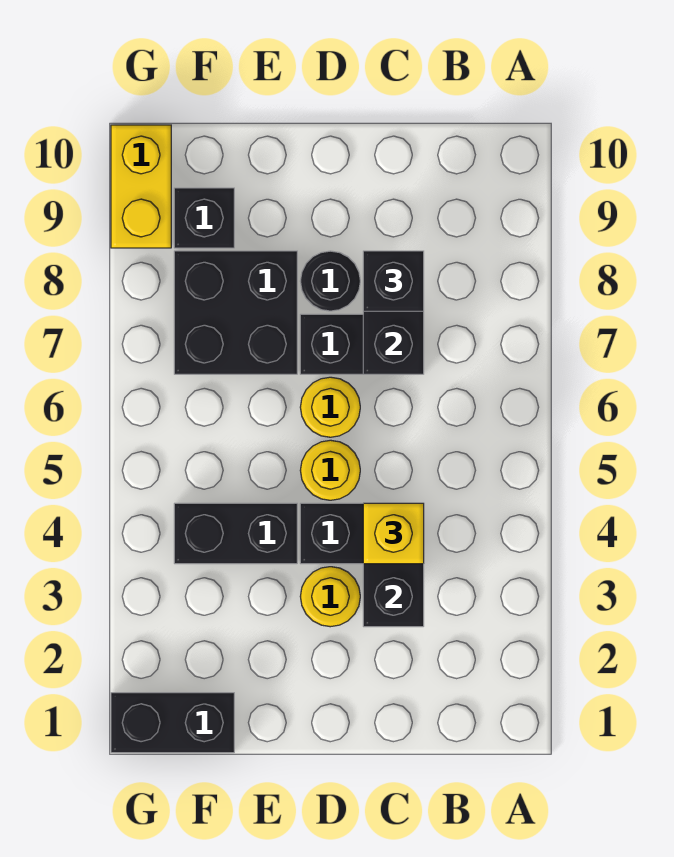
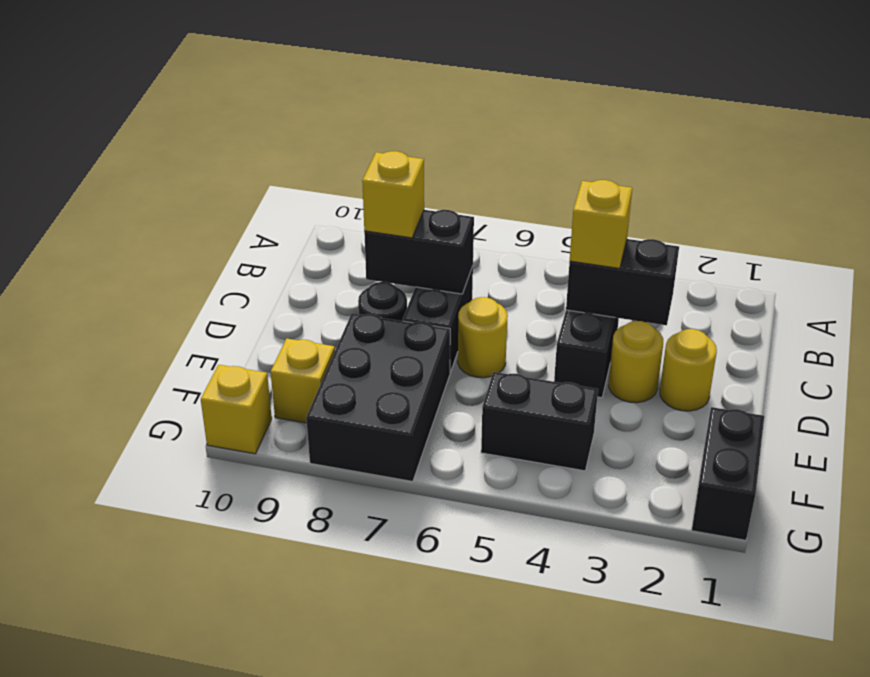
black 1x1 brick [363,251,424,311] -> yellow 1x1 brick [362,151,424,238]
yellow 1x1 round brick [300,440,360,500] -> yellow 1x1 round brick moved to [660,329,717,411]
black 1x2 brick [174,503,297,564] -> black 1x2 brick turned to [481,372,598,471]
black 2x2 brick [174,251,297,374] -> black 2x3 brick [306,313,450,482]
black 1x1 brick [174,188,234,248] -> yellow 1x1 brick [271,338,335,423]
yellow 1x2 brick [111,125,171,248] -> yellow 1x1 brick [201,365,272,454]

